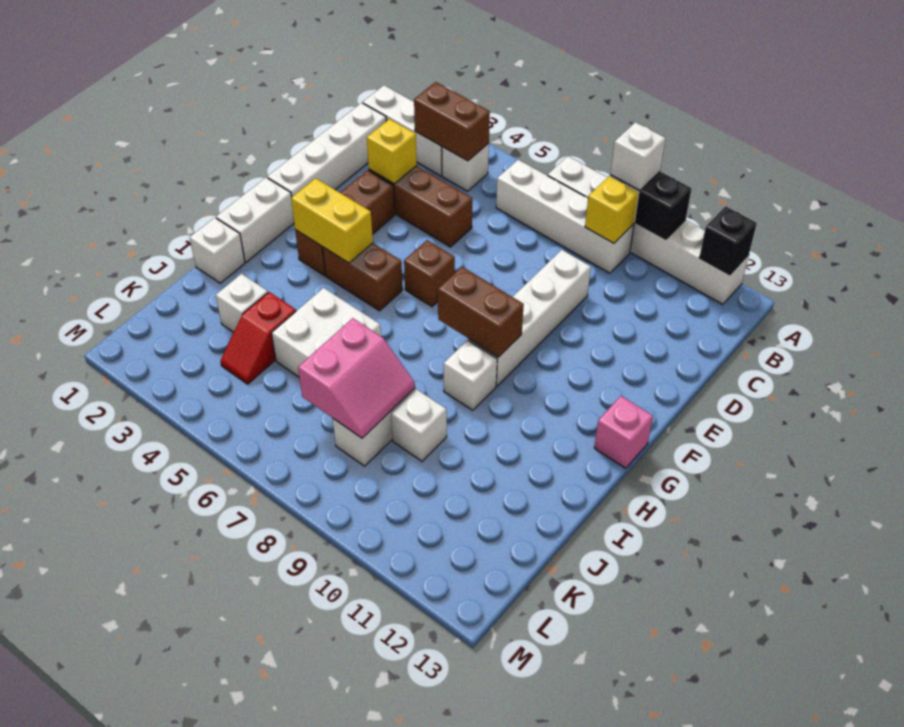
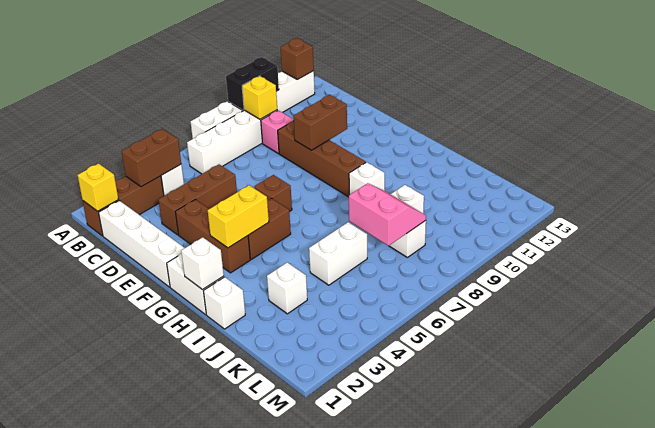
white 1x1 brick [610,122,666,191] -> white 1x1 brick moved to [181,237,224,290]
black 1x1 brick [699,206,757,275] -> brown 1x1 brick [280,39,314,80]
white 1x3 brick [363,85,442,176] -> brown 1x3 brick [83,176,164,236]
yellow 1x1 brick [367,119,417,184] -> yellow 1x1 brick moved to [78,164,118,211]
white 1x4 brick [469,250,591,386] -> brown 1x4 brick [278,121,366,197]
brown 1x2 brick [438,267,524,357] -> brown 1x2 brick moved to [293,95,347,150]
pink 1x1 brick [594,396,653,468] -> pink 1x1 brick moved to [261,110,294,153]
white 2x2 brick [272,288,381,377] -> white 1x2 brick [309,222,367,285]
red 1x2 slope [220,292,296,384] -> none

